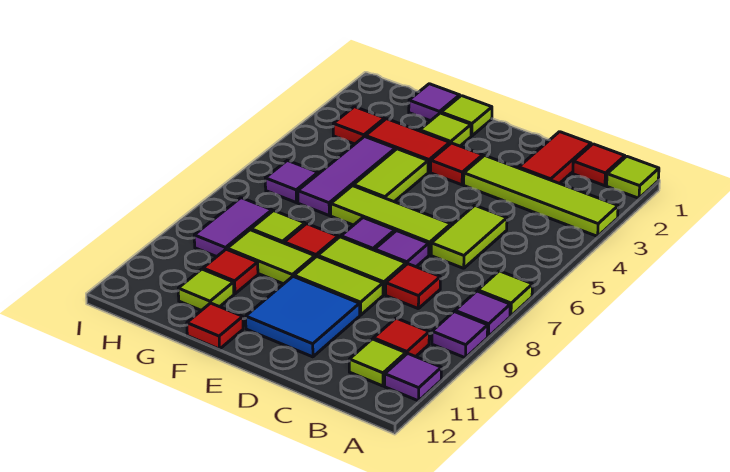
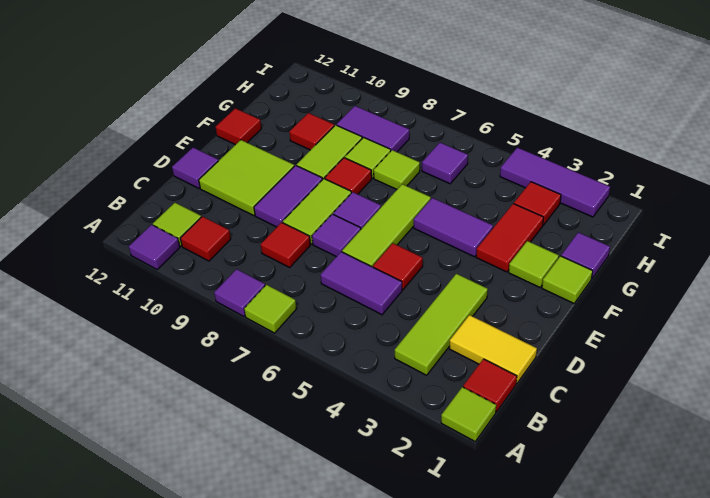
lime 1x4 tile [464,156,618,236] -> lime 1x3 tile [395,274,488,375]
purple 1x1 tile [432,312,488,358] -> purple 1x1 tile moved to [172,148,218,188]
red 1x2 tile [519,132,591,184] -> yellow 1x2 tile [449,315,537,383]
lime 1x2 tile [431,205,507,268] -> purple 1x2 tile [320,252,402,315]
lime 1x2 tile [294,256,383,315] -> purple 1x2 tile [254,165,323,227]
blue 2x2 tile [246,277,360,357] -> lime 2x2 tile [199,140,294,216]
red 1x1 tile [431,143,483,185] -> red 1x1 tile moved to [373,243,423,290]
lime 1x2 tile [353,149,428,202] -> purple 1x2 tile [414,198,493,257]
purple 1x3 tile [298,137,395,215] -> purple 1x3 tile moved to [500,148,610,217]
lime 1x1 tile [178,269,234,310] -> lime 1x1 tile moved to [374,150,420,189]

